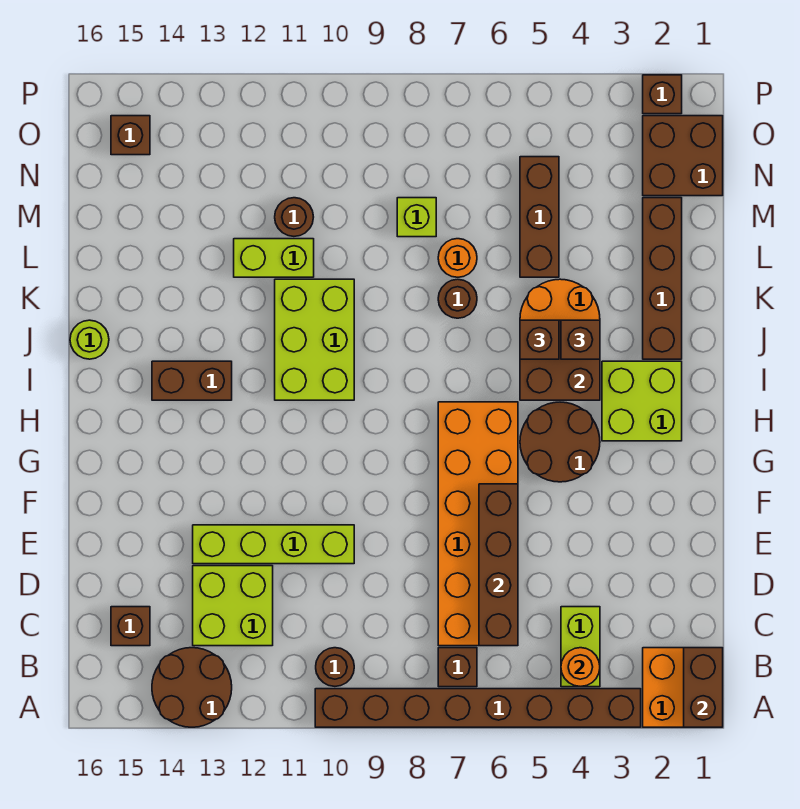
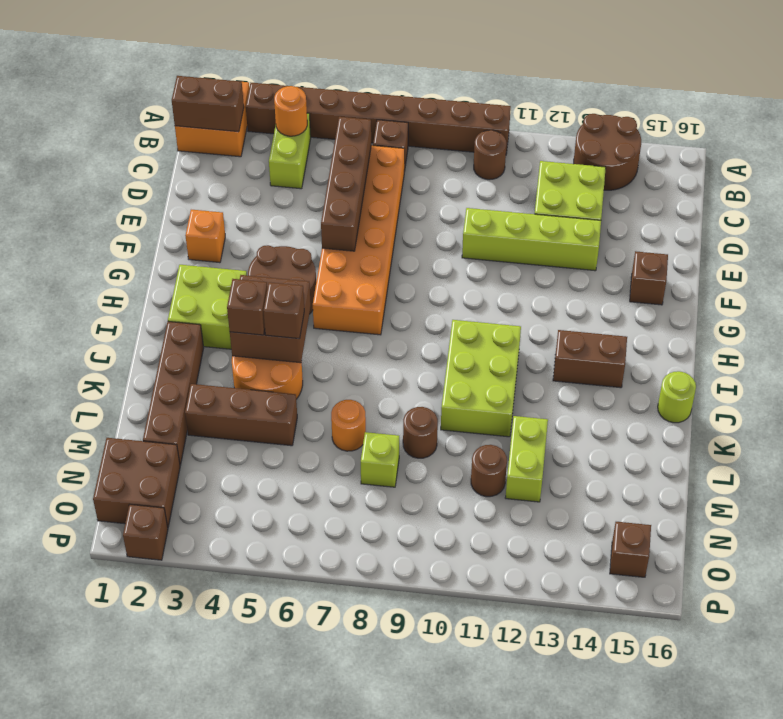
brown 1x2 brick [684,648,723,727] -> brown 1x2 brick turned to [172,76,244,132]
brown 1x1 brick [111,607,150,646] -> brown 1x1 brick moved to [630,251,668,305]
none -> orange 1x1 brick [185,210,225,263]
brown 1x1 round brick [438,279,477,318] -> brown 1x1 round brick moved to [403,407,438,458]
brown 1x3 brick [520,157,559,277] -> brown 1x3 brick turned to [185,384,297,446]
lime 1x2 brick [234,239,314,277] -> lime 1x2 brick turned to [505,416,548,502]

